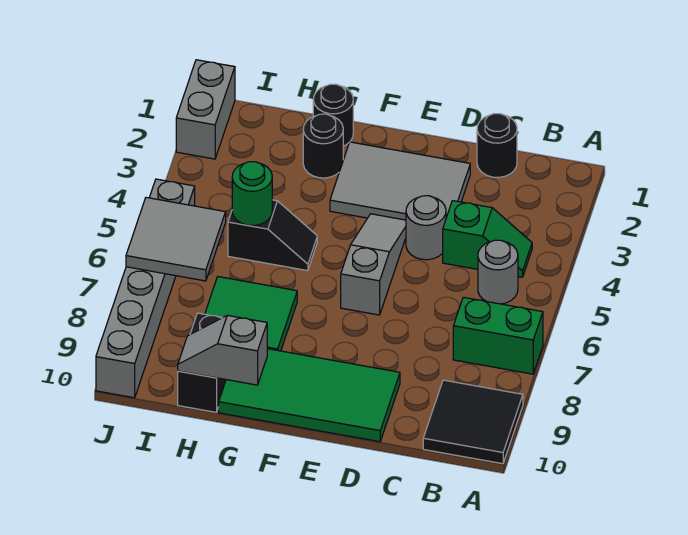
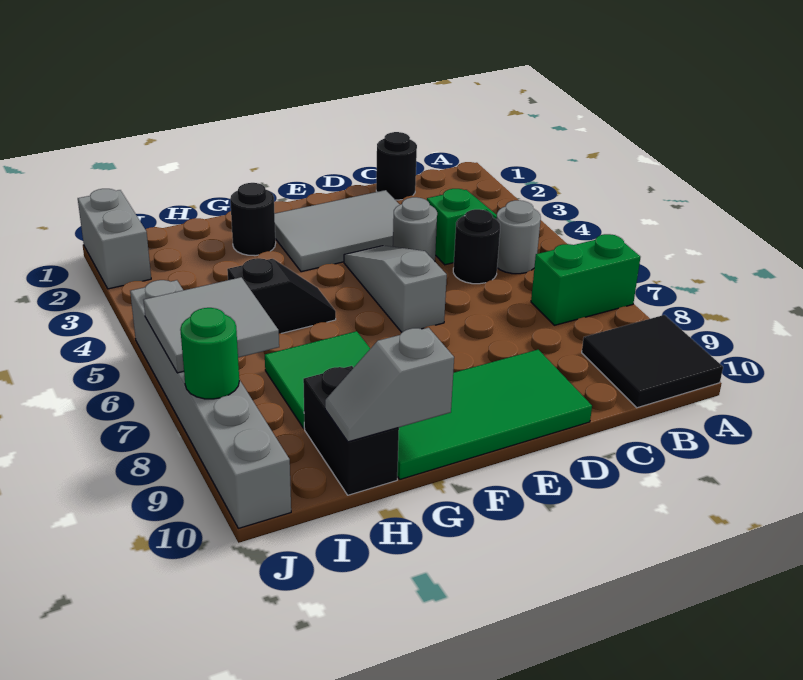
black 1x1 round brick [313,84,353,146] -> black 1x1 round brick moved to [453,209,500,284]
green 1x1 round brick [232,162,272,226] -> green 1x1 round brick moved to [180,308,239,399]

